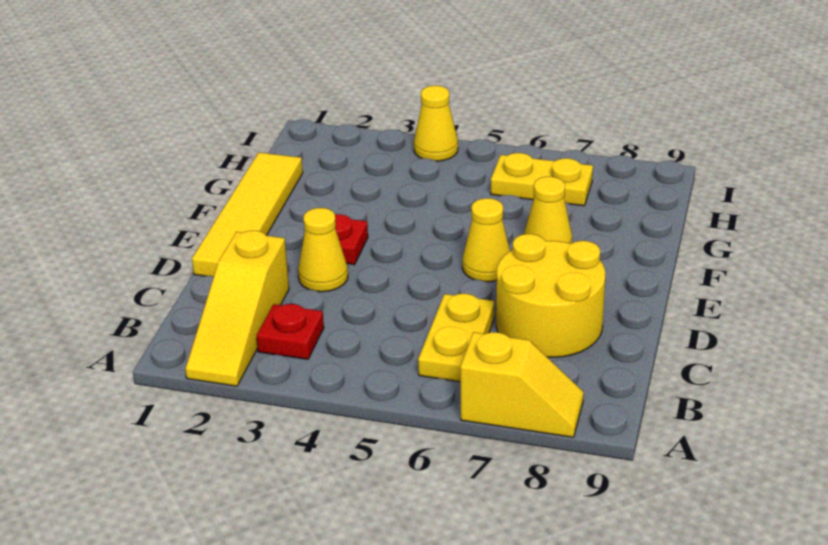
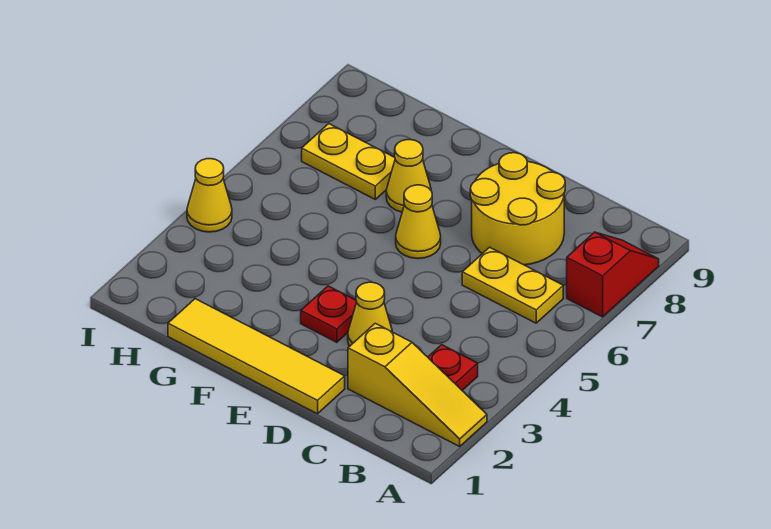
yellow 1x2 slope [460,332,584,437] -> red 1x2 slope [567,232,659,317]
yellow 1x2 plate [491,153,593,206] -> yellow 1x2 plate turned to [302,124,395,199]

